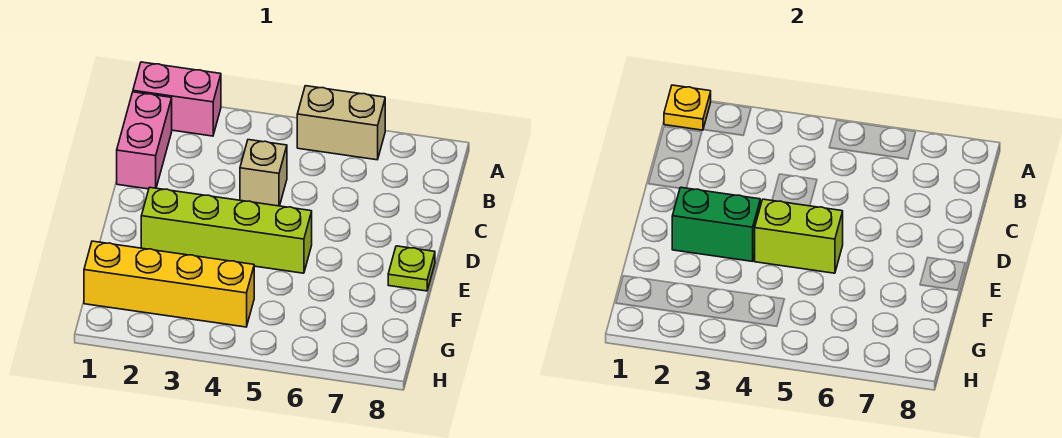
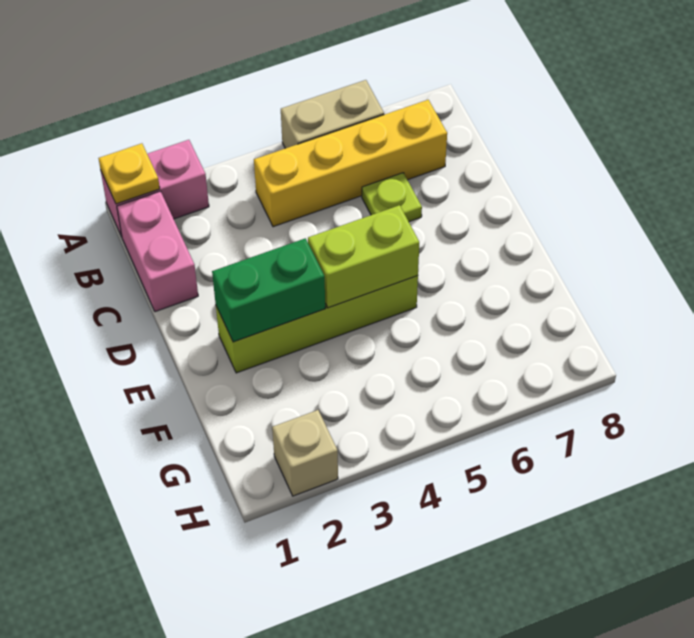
tan 1x1 brick [240,140,287,206] -> tan 1x1 brick moved to [272,410,338,496]
lime 1x1 plate [388,246,435,291] -> lime 1x1 plate moved to [362,173,422,222]
yellow 1x4 brick [84,241,254,327] -> yellow 1x4 brick moved to [254,100,447,227]

